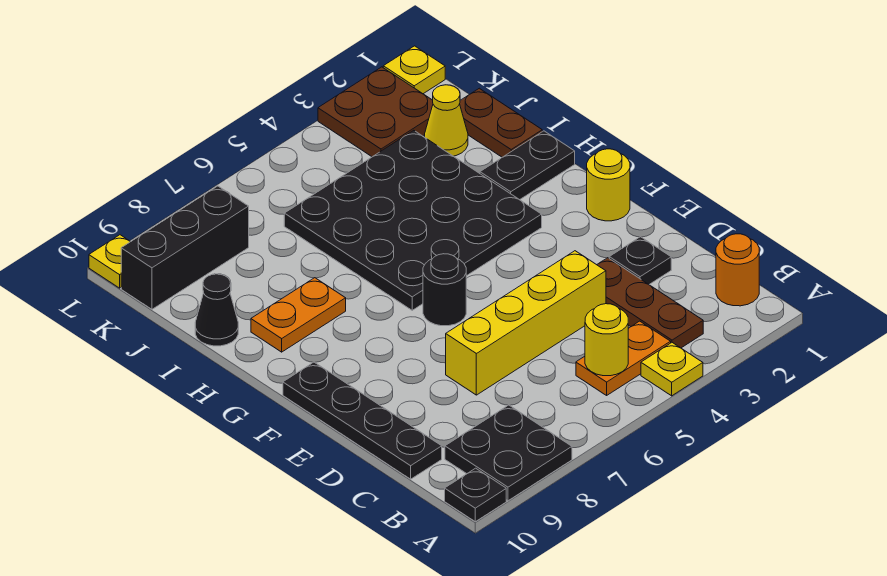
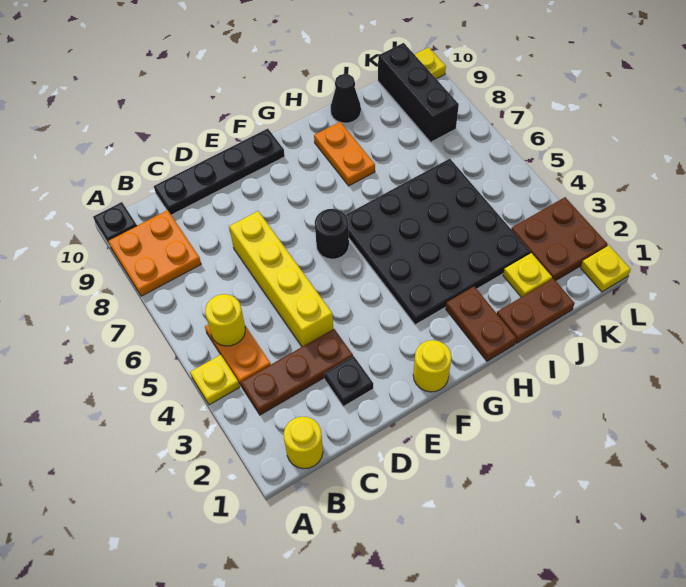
black 2x2 plate [445,405,572,501] -> orange 2x2 plate [108,210,201,296]
orange 1x1 round brick [716,234,759,306] -> yellow 1x1 round brick [284,417,323,469]
black 1x2 plate [480,131,575,200] -> brown 1x2 plate [446,286,516,361]
yellow 1x1 cone [425,85,468,156] -> yellow 1x1 plate [503,253,552,297]

